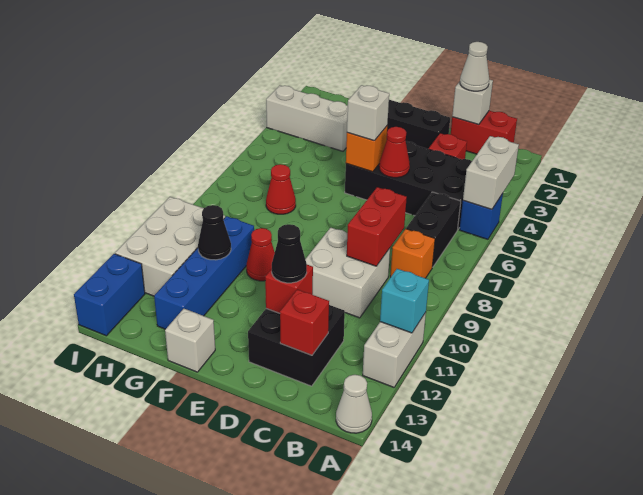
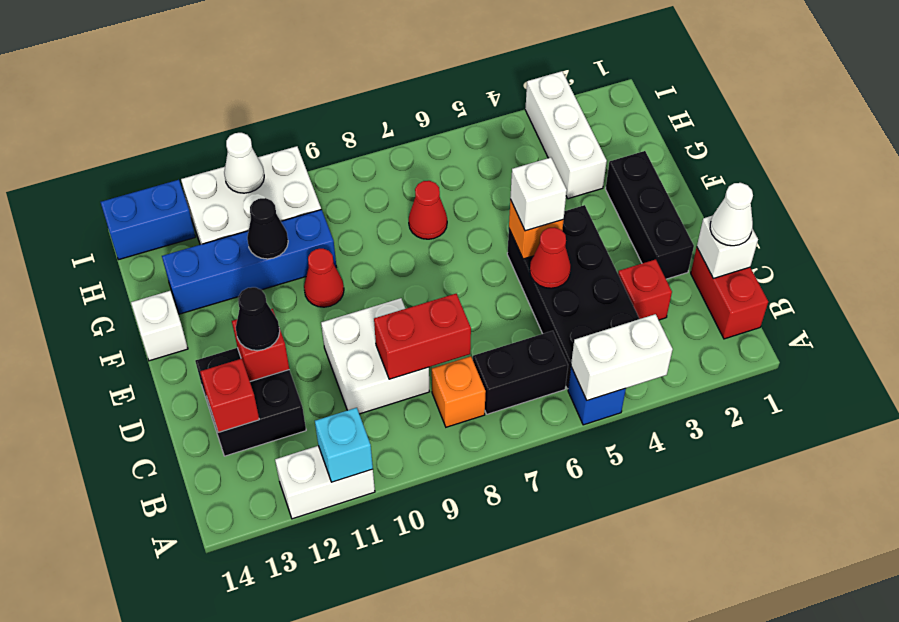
white 1x1 cone [336,375,372,433] -> white 1x1 cone moved to [224,133,264,193]

